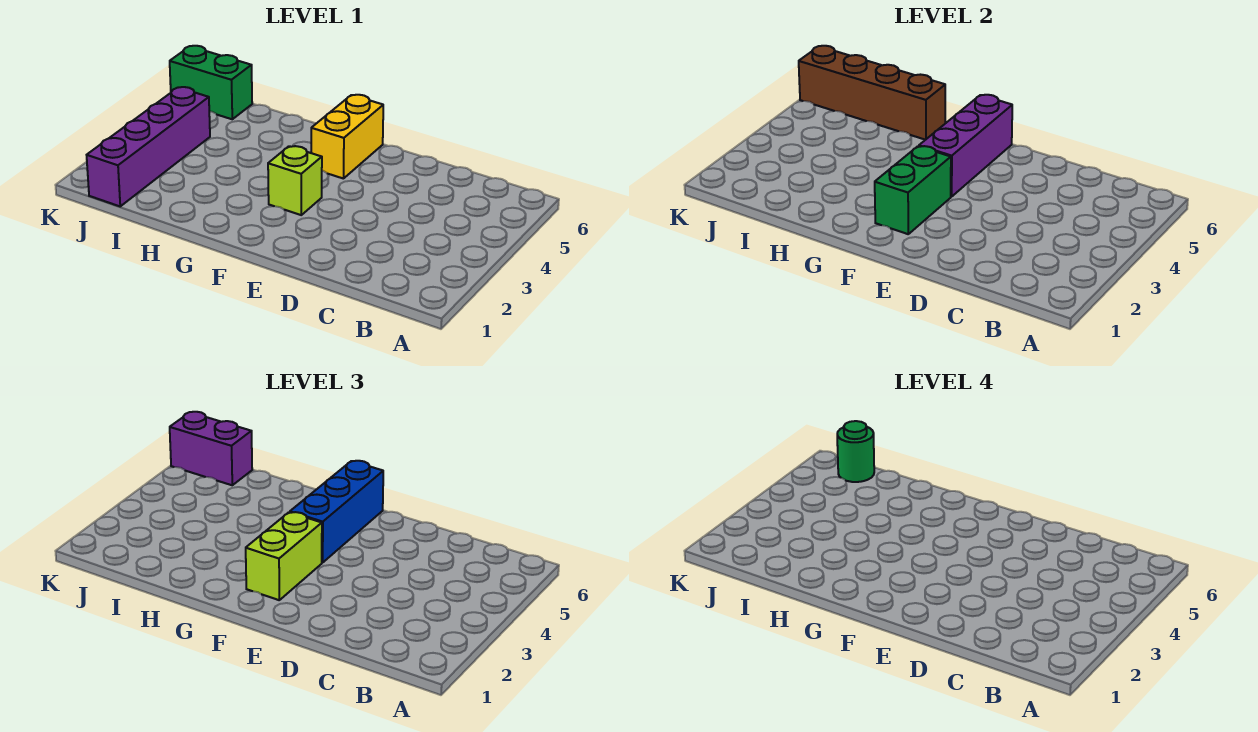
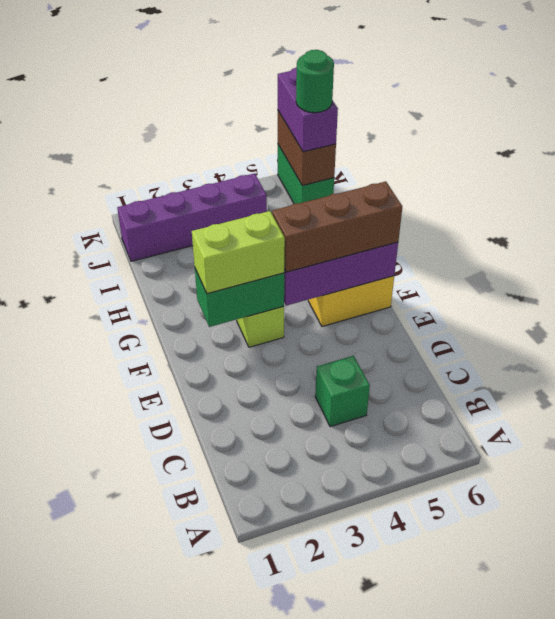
none -> green 1x1 brick [315,356,370,427]
blue 1x3 brick [290,461,383,563] -> brown 1x3 brick [272,181,402,272]
brown 1x4 brick [799,46,945,140] -> brown 1x2 brick [278,111,336,186]

